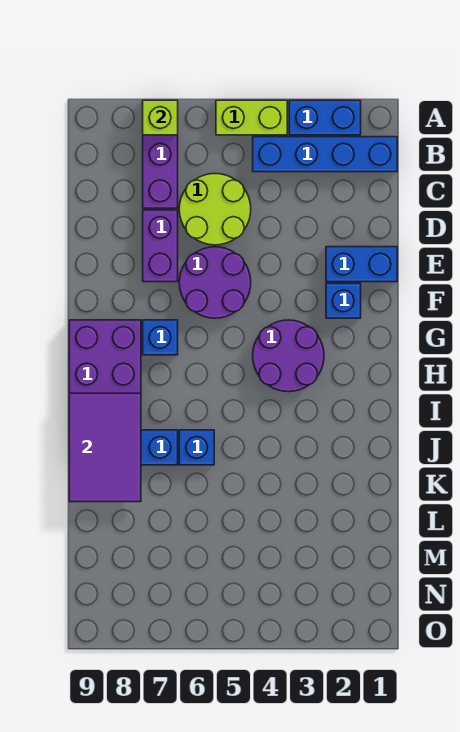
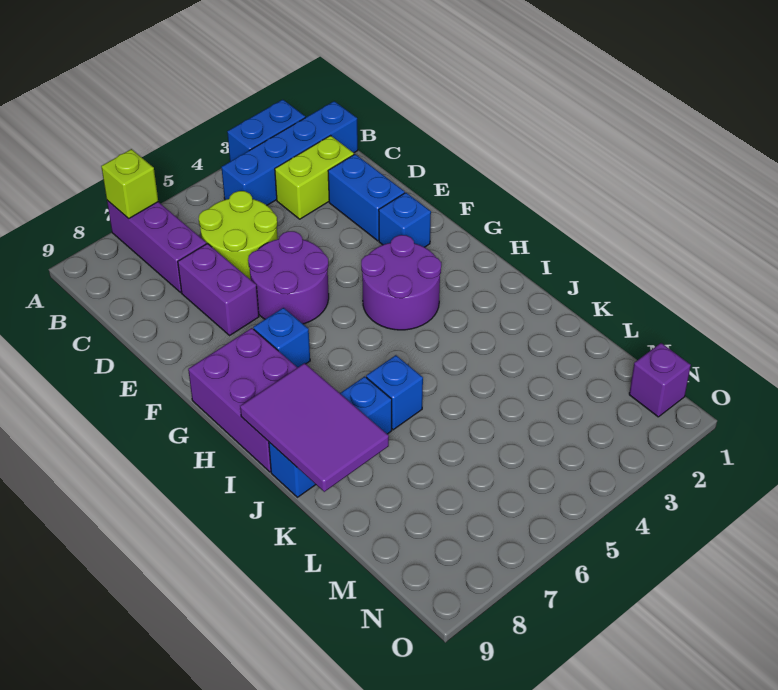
lime 1x2 brick [216,100,287,135] -> lime 1x2 brick moved to [275,136,354,219]
blue 1x2 brick [326,247,397,282] -> blue 1x2 brick turned to [328,154,405,241]
none -> purple 1x1 brick [629,343,691,417]

